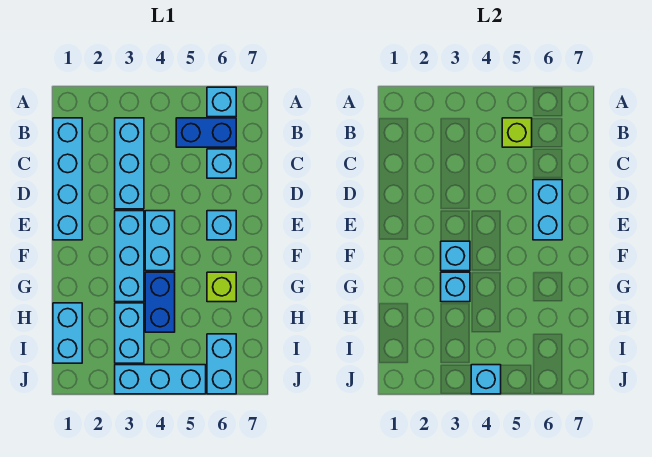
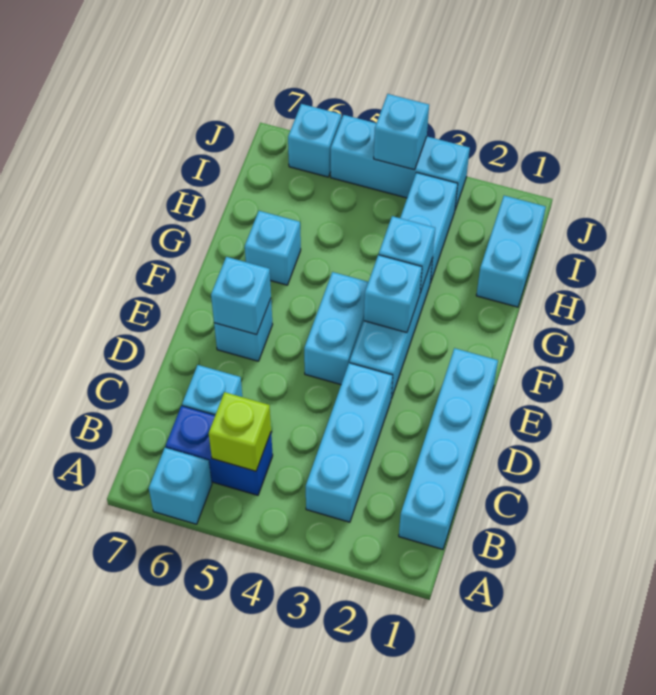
cyan 1x2 brick [533,180,562,240] -> cyan 1x1 brick [211,257,271,335]
blue 1x2 brick [145,272,175,332] -> none
lime 1x1 brick [207,272,236,302] -> cyan 1x1 brick [245,211,301,285]
cyan 1x2 brick [207,334,236,394] -> cyan 1x1 brick [288,104,341,177]

